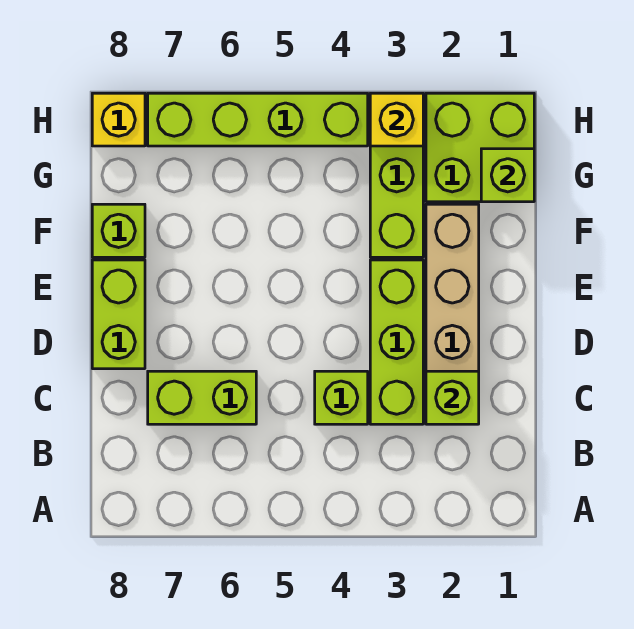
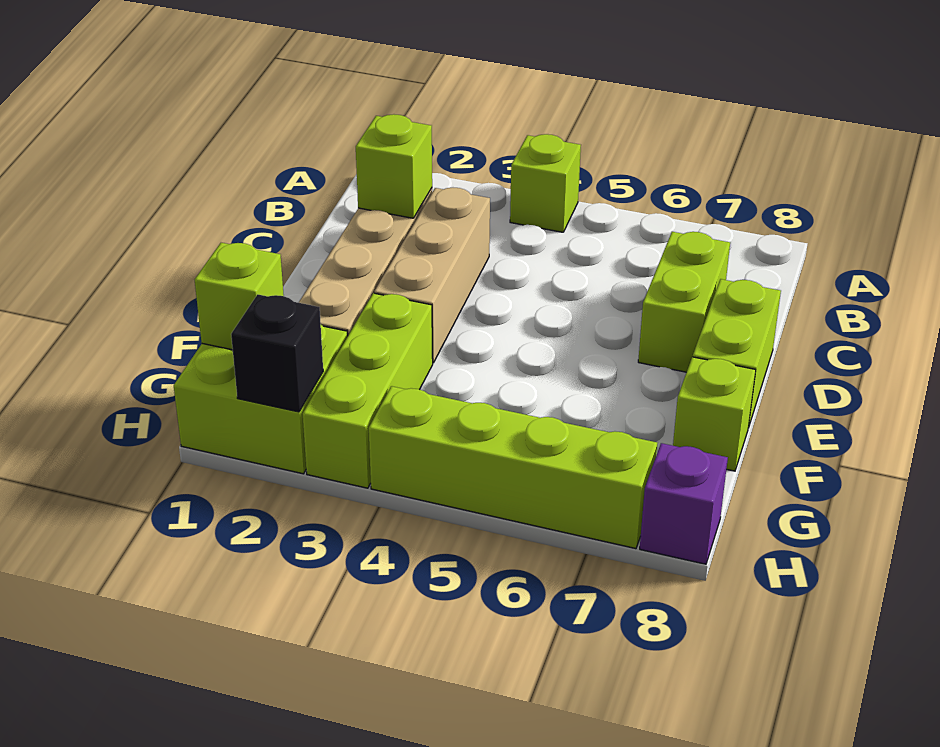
lime 1x3 brick [370,260,423,424] -> tan 1x3 brick [374,188,490,363]
lime 1x1 brick [315,371,368,424] -> lime 1x1 brick moved to [510,134,581,232]
lime 1x2 brick [148,371,256,424] -> lime 1x2 brick turned to [638,232,730,372]
none -> black 1x1 brick [231,294,323,412]
yellow 1x1 brick [370,93,423,146] -> none
yellow 1x1 brick [92,93,145,146] -> purple 1x1 brick [640,443,728,564]

